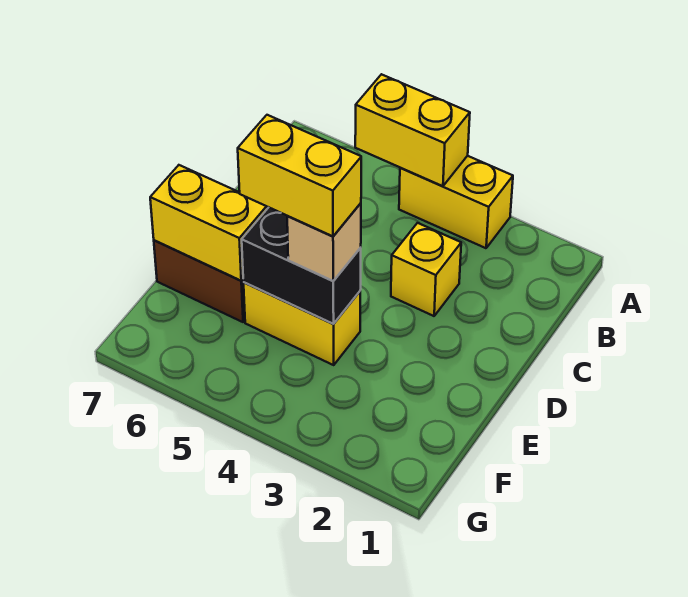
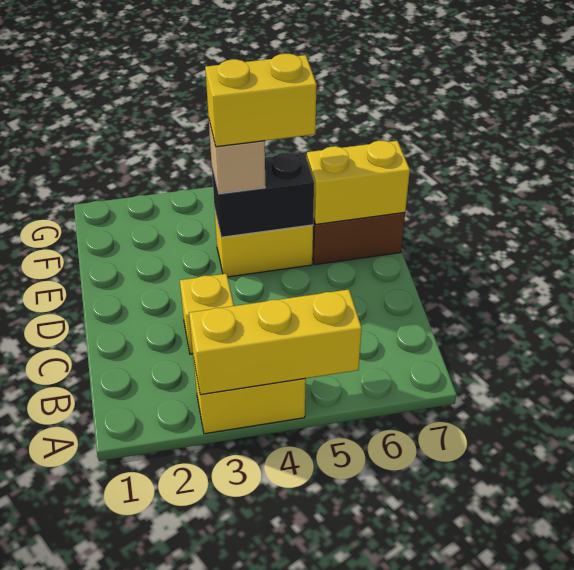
yellow 1x2 brick [355,74,470,186] -> yellow 1x3 brick [189,289,362,395]

